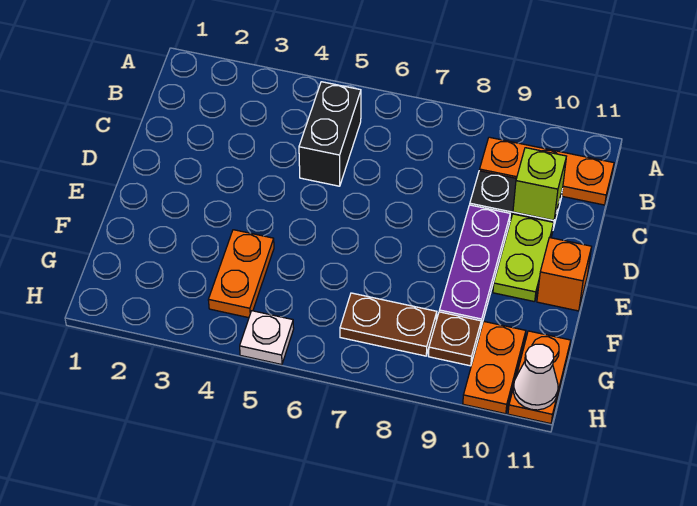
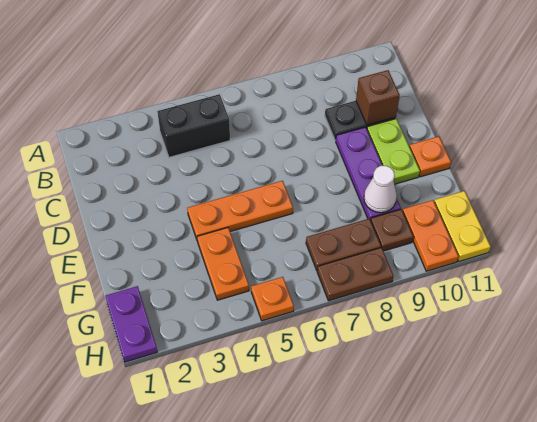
black 1x2 brick [299,82,361,186] -> black 1x2 brick turned to [157,94,230,157]
orange 1x3 plate [479,137,614,205] -> orange 1x3 plate moved to [187,181,293,239]
lime 1x1 brick [513,148,566,220] -> brown 1x1 brick [356,70,400,125]
orange 1x1 brick [537,238,591,311] -> orange 1x1 plate [409,136,451,177]
none -> purple 1x2 plate [105,286,157,362]
orange 1x2 plate [508,331,571,424] -> yellow 1x2 plate [434,191,491,261]
white 1x1 plate [240,311,294,365] -> orange 1x1 plate [251,277,294,321]
none -> brown 1x2 plate [317,248,393,301]
white 1x1 cone [513,344,558,410] -> white 1x1 cone moved to [364,166,397,213]

